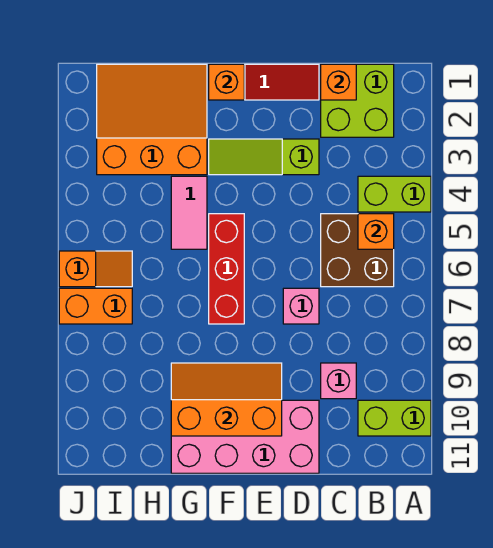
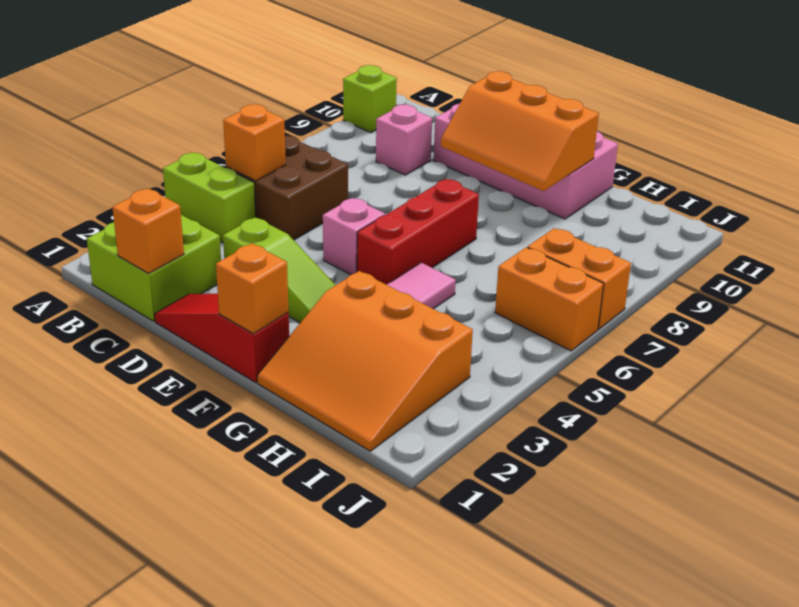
lime 1x2 brick [358,400,431,436] -> lime 1x1 brick [343,65,397,133]
pink 1x1 brick [283,288,319,324] -> pink 1x1 brick moved to [323,198,385,275]
orange 1x2 slope [59,251,132,287] -> orange 1x2 brick [495,247,604,351]

